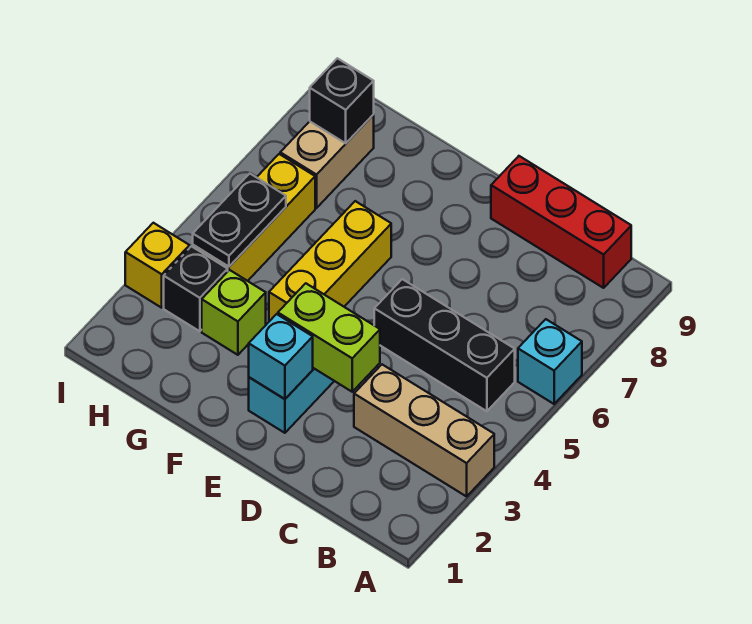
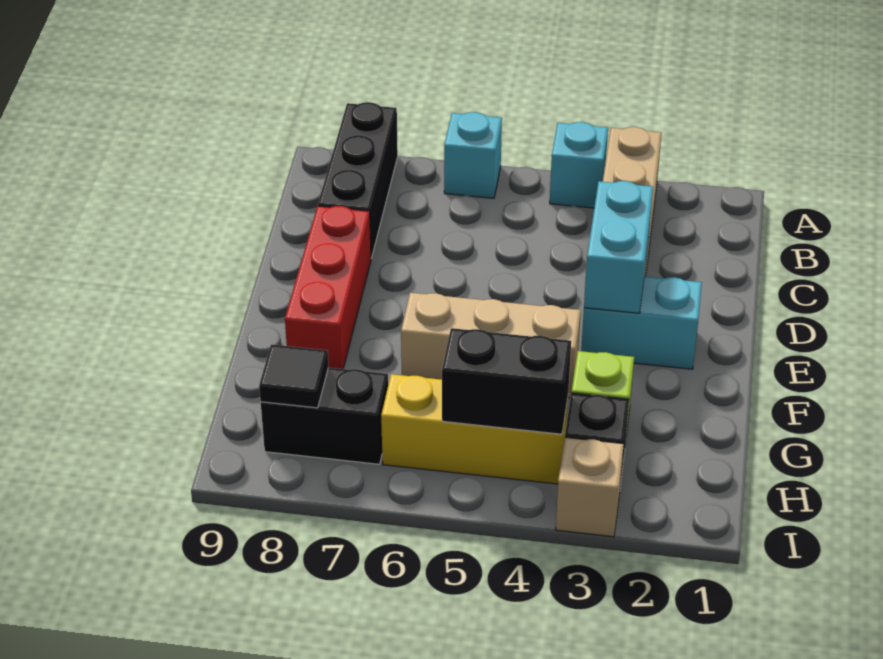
black 1x3 brick [374,279,515,411] -> black 1x3 brick moved to [318,102,398,258]
red 1x3 brick [491,156,631,288] -> red 1x3 brick moved to [285,206,371,369]
lime 1x2 brick [278,283,380,392] -> cyan 1x2 brick [584,181,653,313]
cyan 1x1 brick [249,314,313,399] -> cyan 1x1 brick moved to [550,122,608,208]
yellow 1x3 brick [269,201,391,321] -> tan 1x3 brick [401,293,581,398]
black 1x2 plate [193,174,286,267] -> black 1x2 brick [442,328,571,434]
tan 1x2 brick [280,115,374,208] -> black 1x2 brick [261,368,388,464]
black 1x1 brick [310,58,374,143] -> black 1x1 tile [259,344,329,408]
yellow 1x1 brick [125,223,190,308] -> tan 1x1 brick [556,437,624,537]

